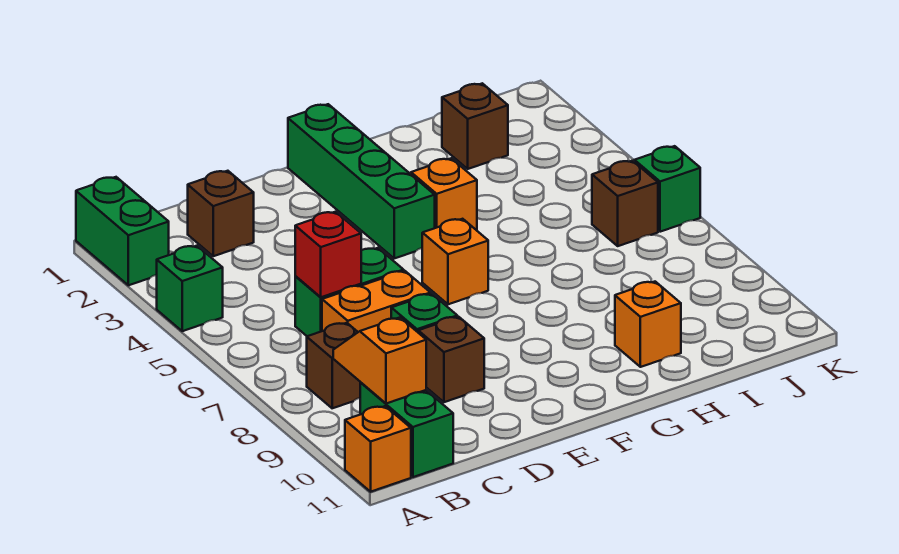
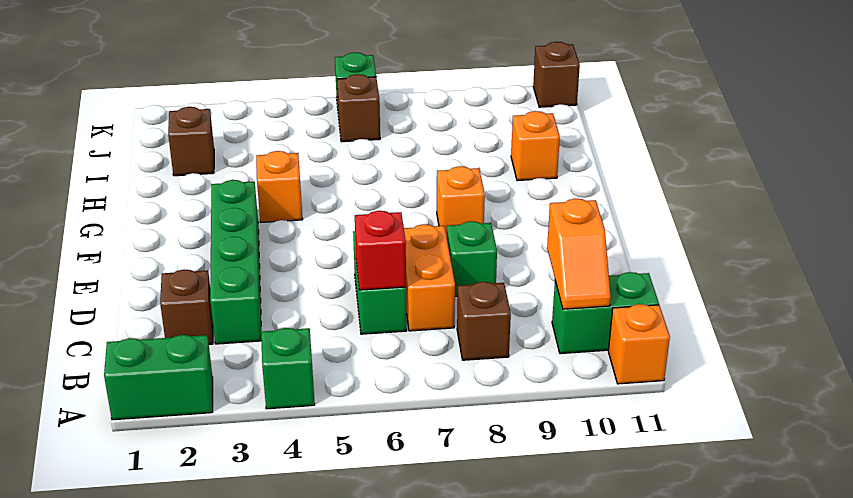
orange 1x2 slope [333,318,426,404] -> orange 1x2 slope turned to [547,198,611,309]
brown 1x1 brick [418,317,484,402] -> brown 1x1 brick moved to [533,42,580,107]
green 1x4 brick [288,104,435,258] -> green 1x4 brick turned to [210,180,262,344]
orange 1x1 brick [422,219,488,304] -> orange 1x1 brick moved to [437,166,485,236]

